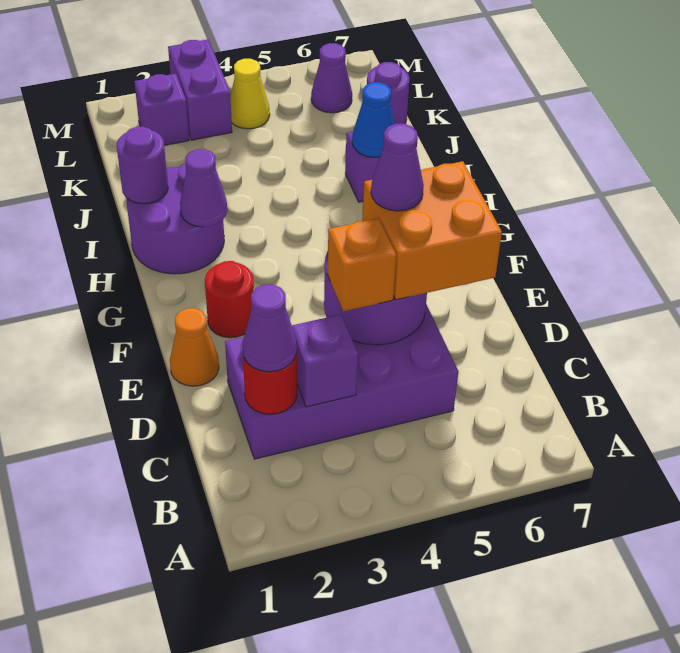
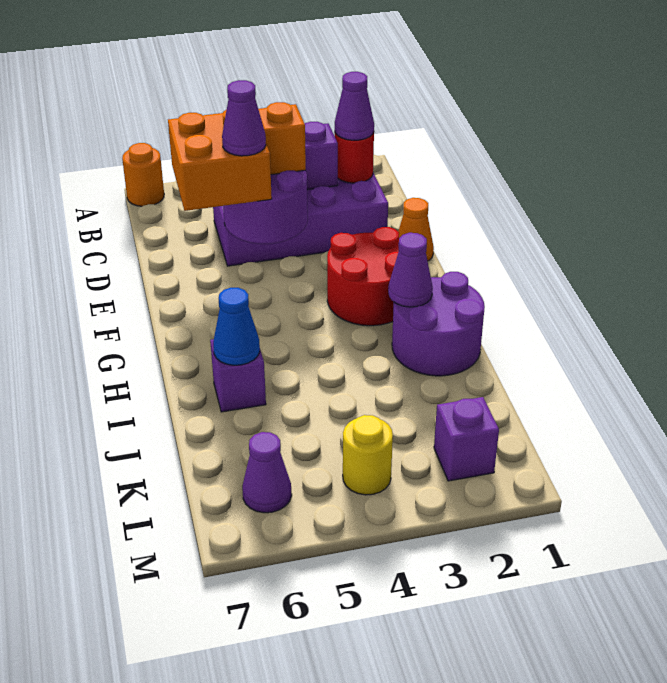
none -> orange 1x1 round brick [122,143,164,206]
red 1x1 round brick [205,261,254,338] -> red 2x2 round brick [327,227,399,326]
purple 1x1 round brick [117,127,168,204] -> none
purple 1x1 round brick [367,62,410,124] -> none
purple 1x2 brick [168,39,232,140] -> none
yellow 1x1 cone [230,59,270,129] -> yellow 1x1 round brick [343,415,393,495]

